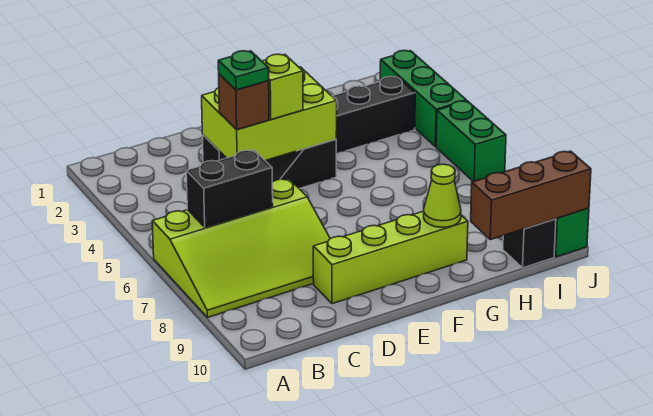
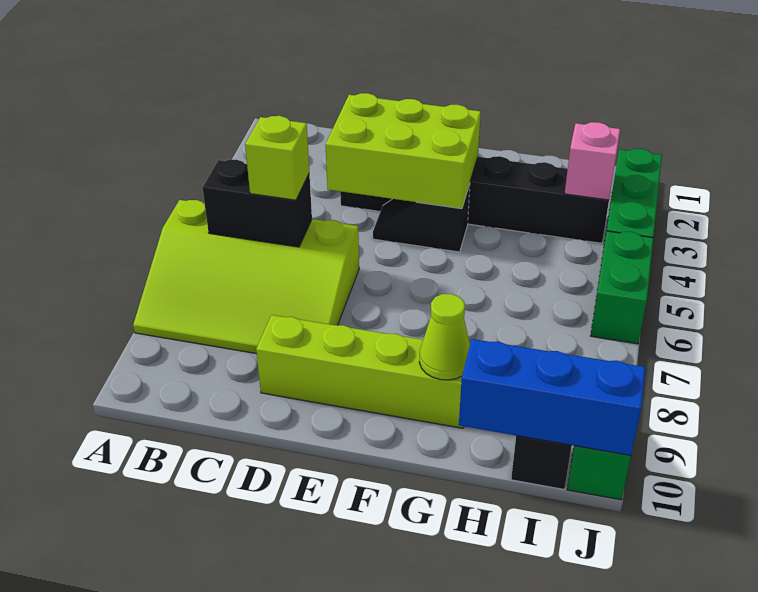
brown 1x1 brick [219,74,269,130] -> none
green 1x1 plate [218,51,269,90] -> none
lime 1x1 brick [262,54,303,119] -> lime 1x1 brick moved to [245,116,309,200]
brown 1x3 brick [471,151,591,240] -> blue 1x3 brick [459,339,645,456]
none -> pink 1x1 brick [565,122,620,200]

